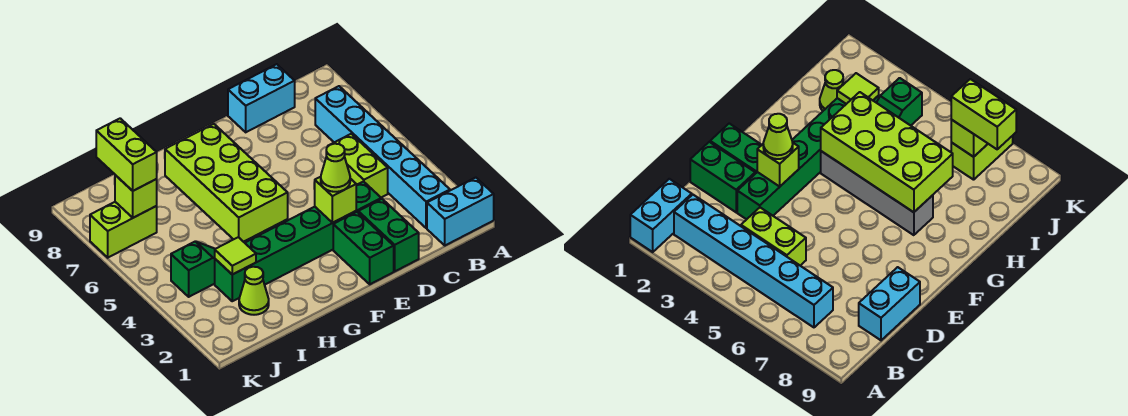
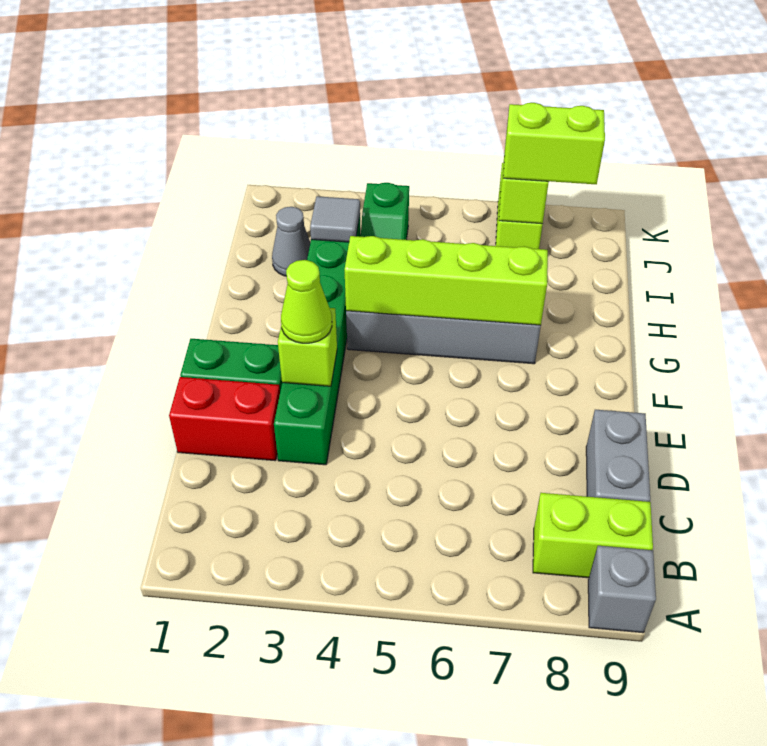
cyan 1x2 brick [427,178,494,245] -> none
none -> grey 1x1 brick [588,546,656,633]
cyan 1x6 brick [315,86,450,228] -> none
lime 1x2 brick [328,134,388,197] -> lime 1x2 brick moved to [533,493,653,578]
cyan 1x2 brick [228,64,295,132] -> grey 1x2 brick [586,410,650,502]
green 1x2 brick [358,199,419,271] -> red 1x2 brick [169,377,280,461]
lime 2x4 brick [165,124,288,242] -> lime 1x4 brick [345,236,548,325]
lime 1x1 cone [239,267,269,315] -> grey 1x1 cone [272,207,310,276]
lime 1x1 tile [215,237,256,275] -> grey 1x1 tile [310,196,360,242]

